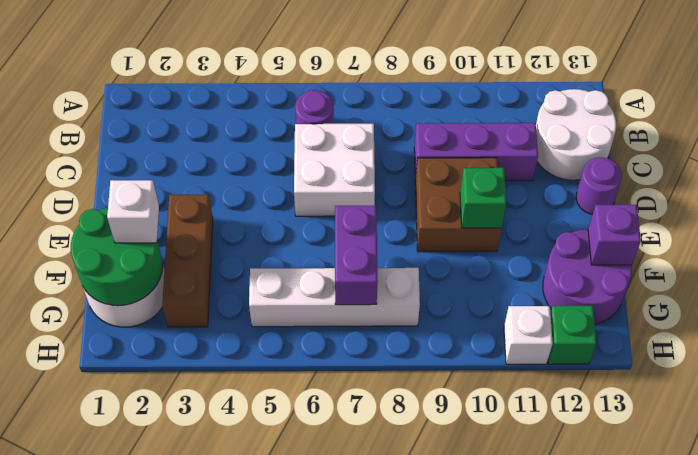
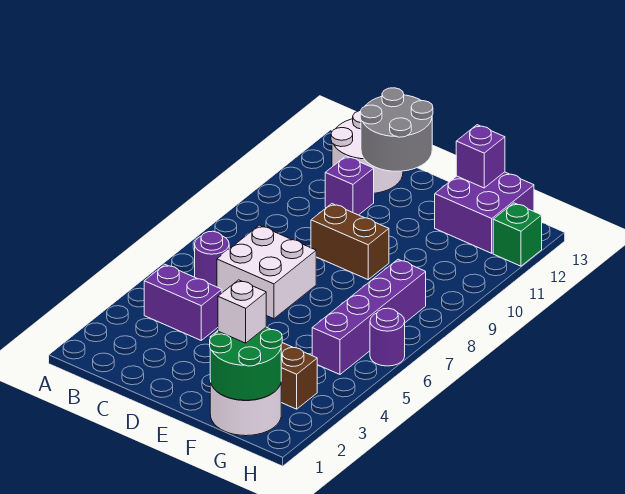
purple 1x3 brick [414,123,538,181] -> purple 1x1 brick [325,156,374,215]
none -> grey 2x2 round brick [360,88,433,171]
brown 2x2 brick [415,158,502,252] -> brown 1x2 brick [311,204,389,279]
purple 1x1 round brick [576,157,622,214] -> purple 1x1 round brick moved to [370,308,405,366]
green 1x1 brick [460,168,506,228] -> none
purple 1x2 brick [335,206,378,305] -> purple 1x2 brick moved to [144,265,222,340]
purple 2x2 round brick [543,229,632,324] -> purple 2x2 brick [435,172,534,253]
white 1x4 brick [249,268,420,327] -> purple 1x4 brick [312,259,426,374]
white 1x1 brick [504,306,553,364] -> none

